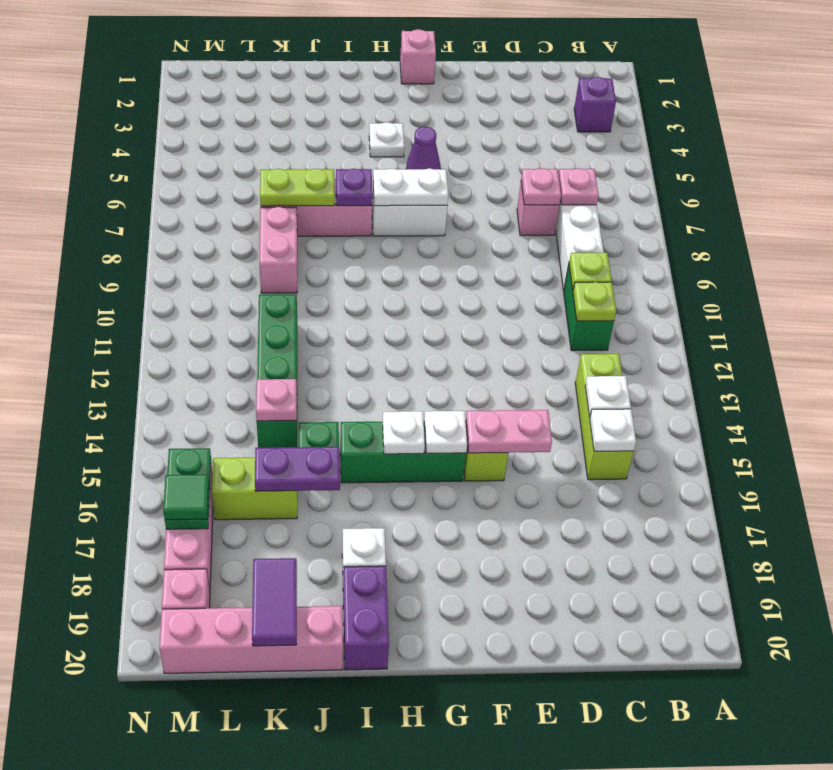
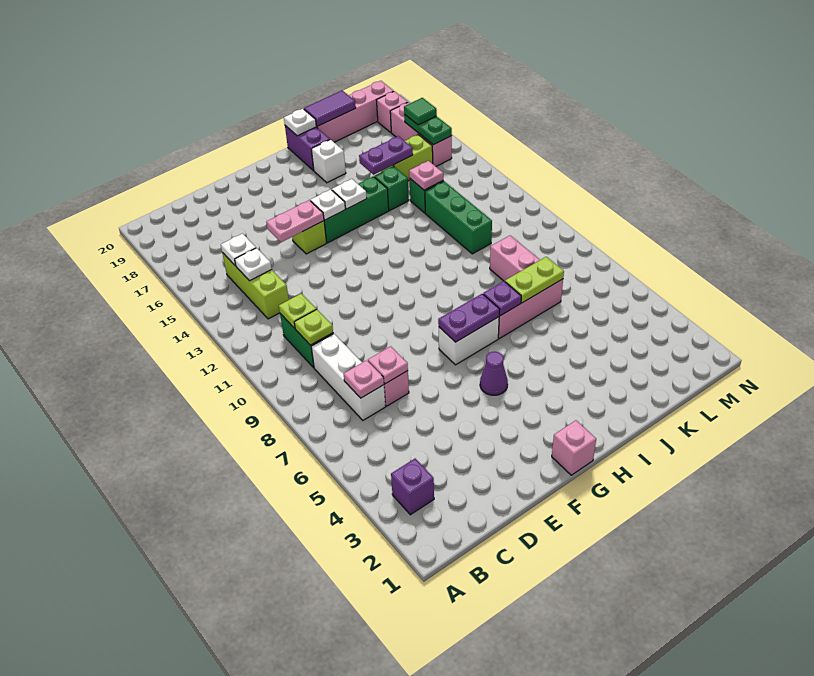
white 1x2 plate [373,168,448,206] -> purple 1x2 plate [438,294,500,342]
white 1x1 plate [369,122,404,157] -> white 1x1 plate moved to [284,109,316,136]
purple 1x2 tile [252,558,297,646] -> purple 1x2 tile turned to [304,91,356,126]

